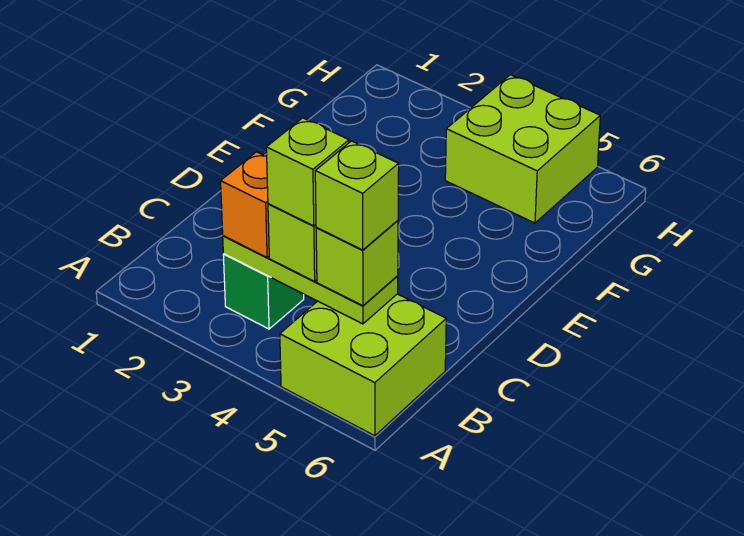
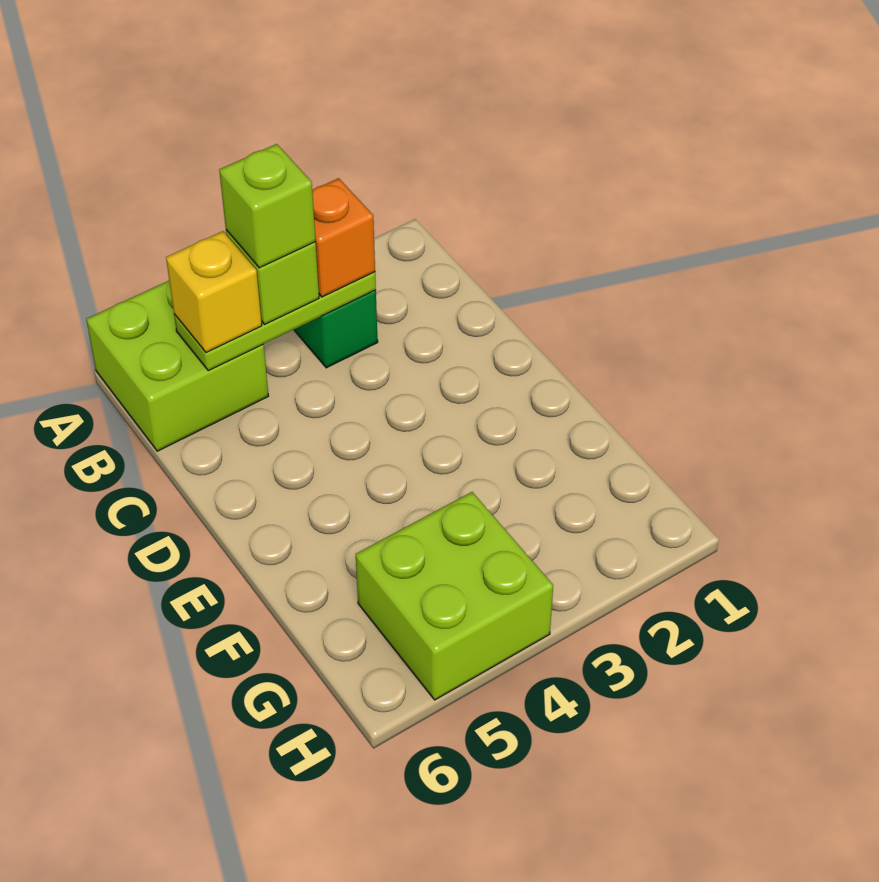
lime 1x1 brick [316,220,398,306] -> yellow 1x1 brick [166,231,262,352]
lime 1x1 brick [315,141,399,250] -> none

